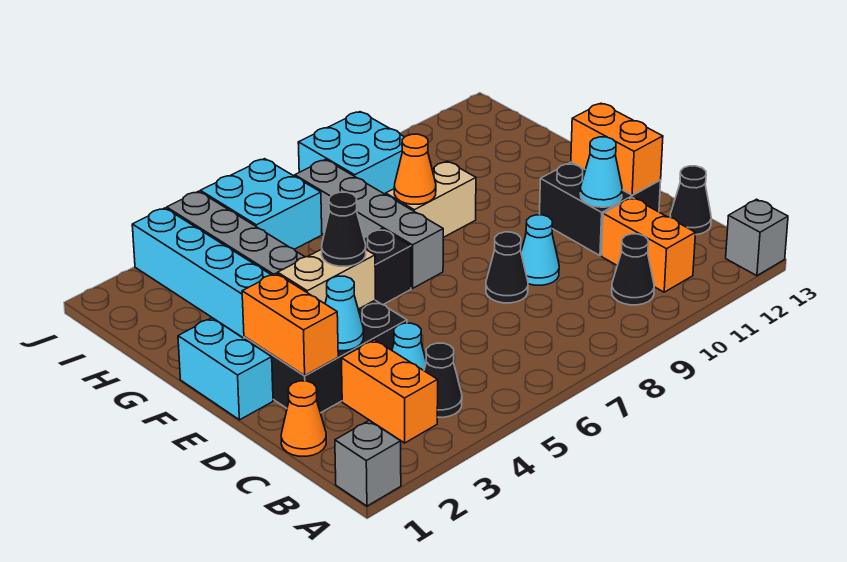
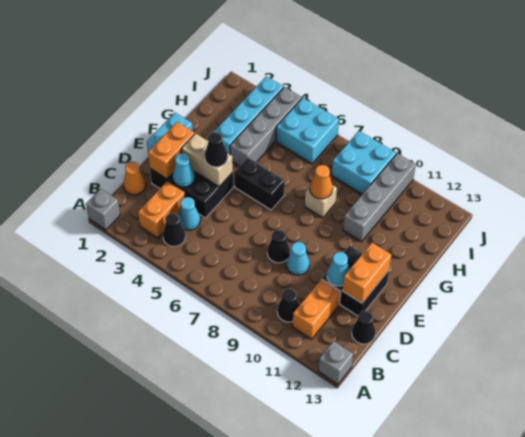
grey 1x4 brick [295,160,443,288] -> grey 1x4 brick moved to [343,153,416,242]
tan 1x2 brick [386,161,476,237] -> tan 1x1 brick [305,185,337,218]

